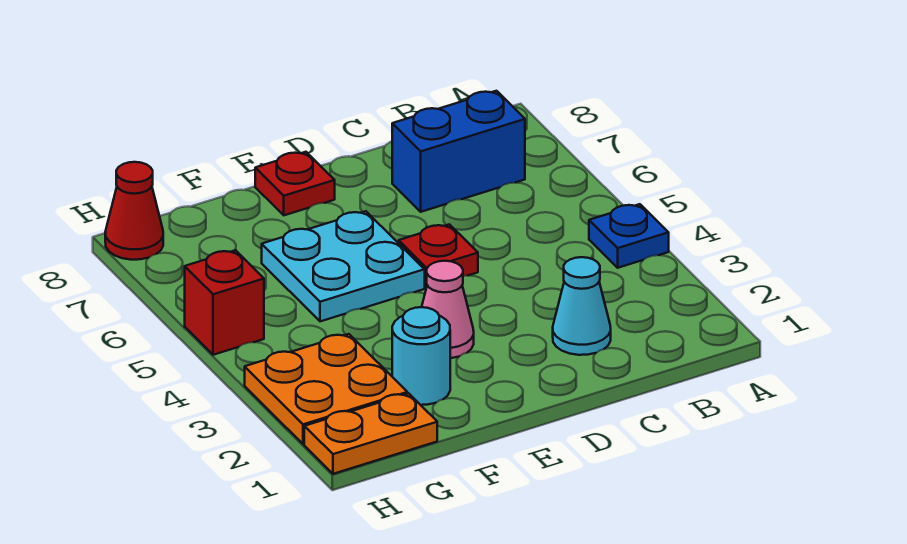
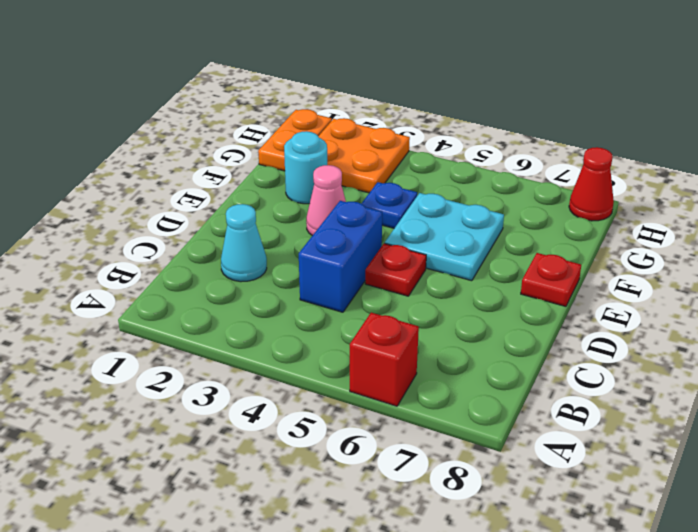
blue 1x1 plate [589,204,669,268] -> blue 1x1 plate moved to [361,182,417,228]
blue 1x2 brick [392,91,525,212] -> blue 1x2 brick moved to [299,201,382,312]
red 1x1 brick [185,250,264,355] -> red 1x1 brick moved to [350,313,419,406]

